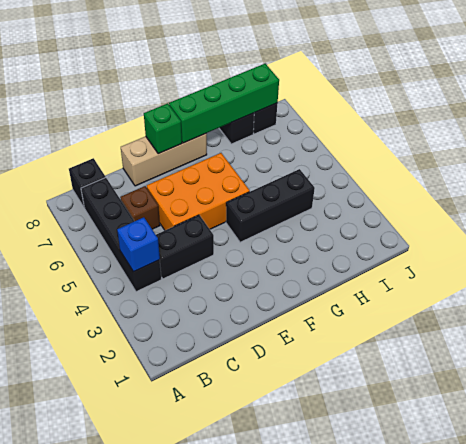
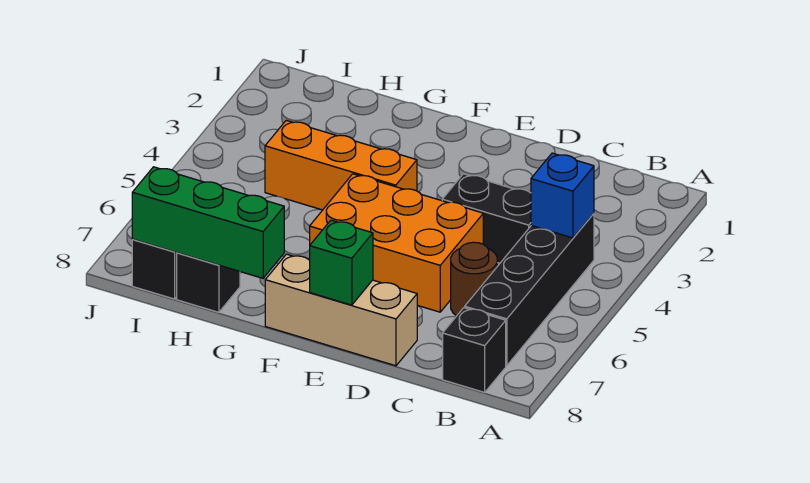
brown 1x1 brick [120,186,160,229] -> brown 1x1 round brick [451,242,497,316]
black 1x3 brick [226,169,315,242] -> orange 1x3 brick [265,120,417,210]
green 1x4 brick [169,64,279,143] -> green 1x3 brick [132,167,284,278]

